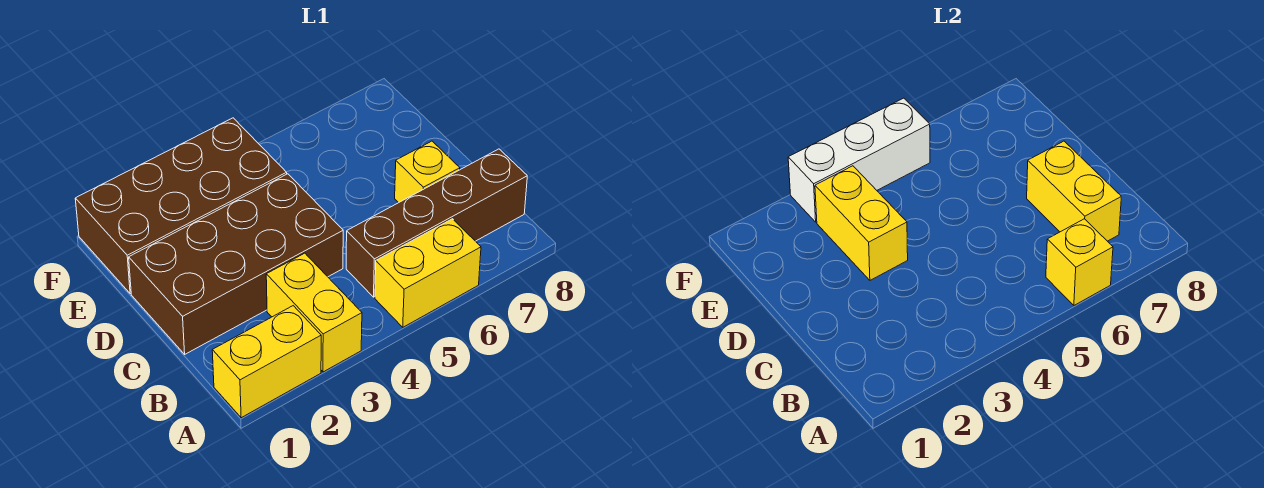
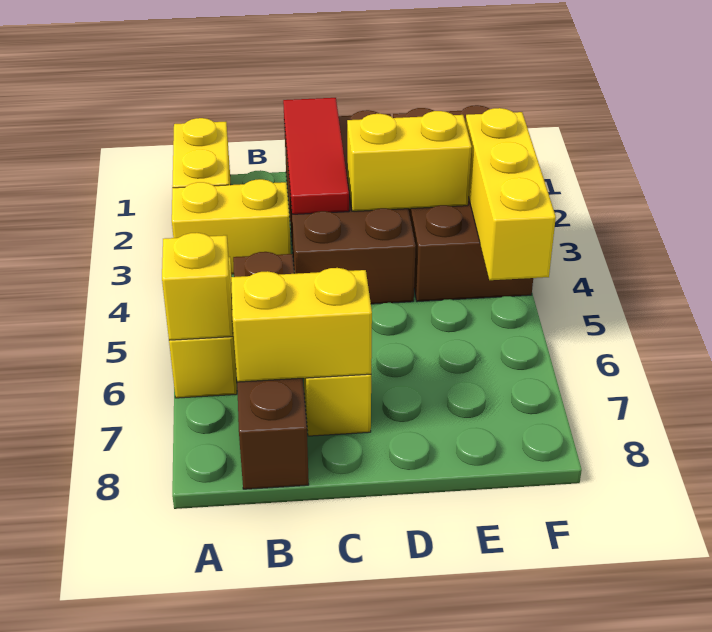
none -> red 1x3 tile [283,98,349,214]
white 1x3 brick [788,98,930,222] -> yellow 1x3 brick [466,108,556,280]

